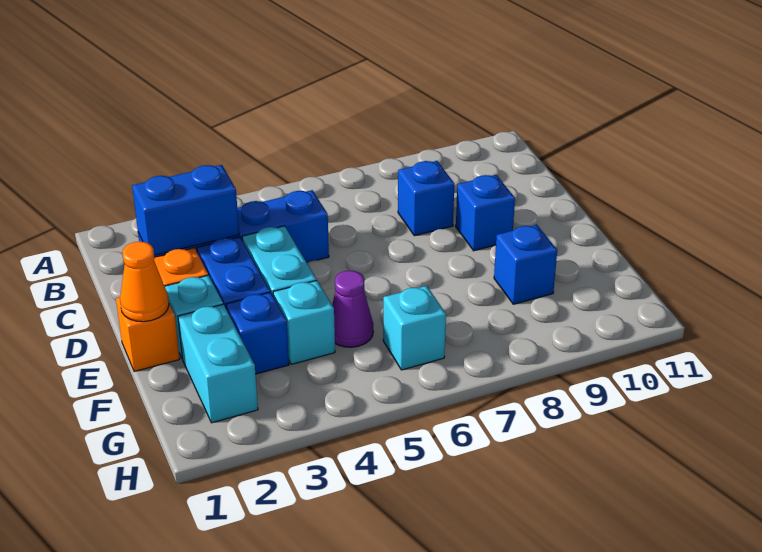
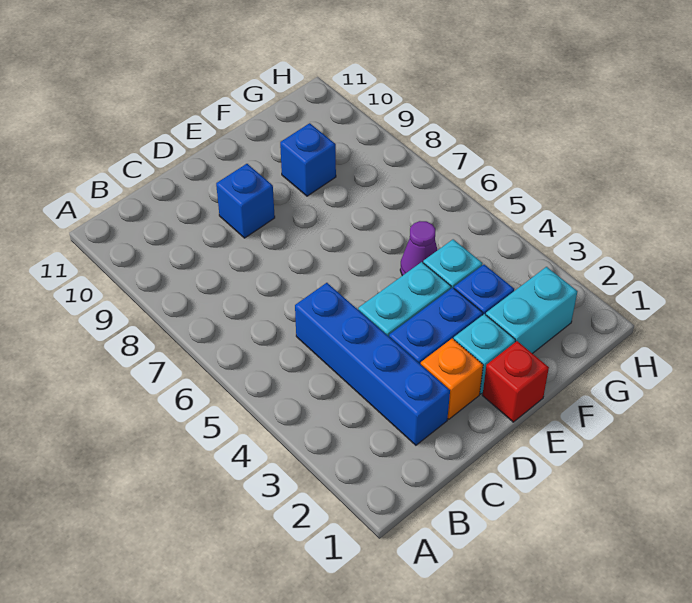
blue 1x2 brick [132,165,239,255] -> none
blue 1x1 brick [398,161,454,236] -> none
orange 1x1 brick [116,297,180,372] -> red 1x1 brick [483,341,549,422]
orange 1x1 cone [120,241,169,322] -> none
cyan 1x1 brick [383,286,446,370] -> none

